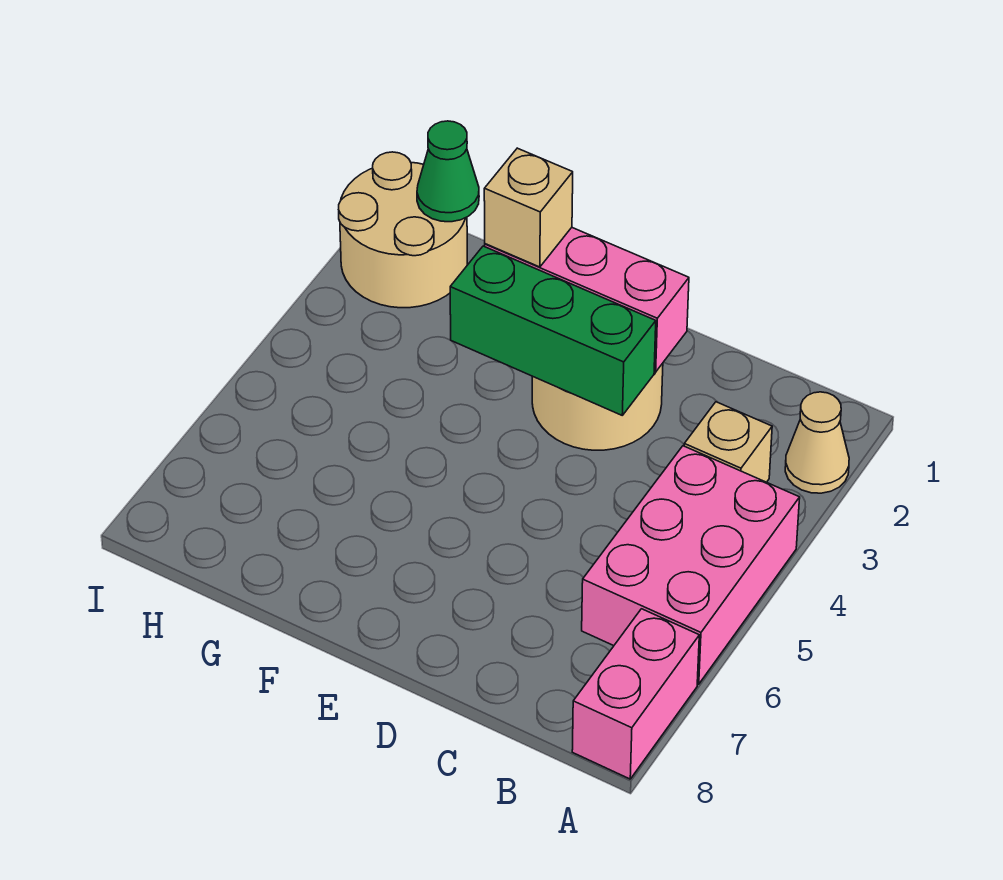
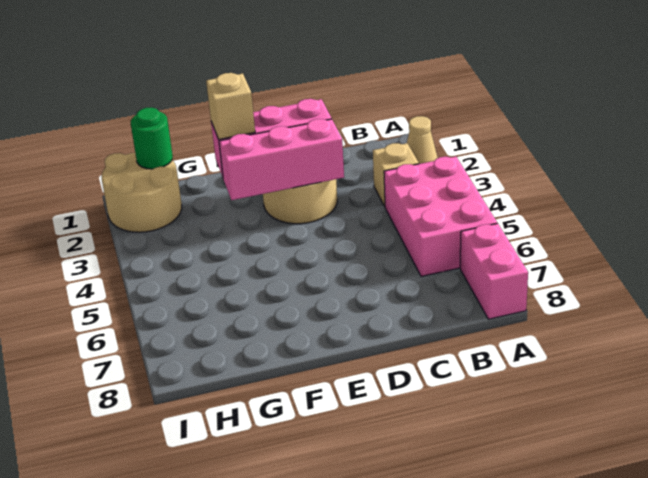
green 1x3 brick [450,246,656,415] -> pink 1x3 brick [219,119,344,200]
green 1x1 cone [417,121,479,222] -> green 1x1 round brick [131,108,173,169]

